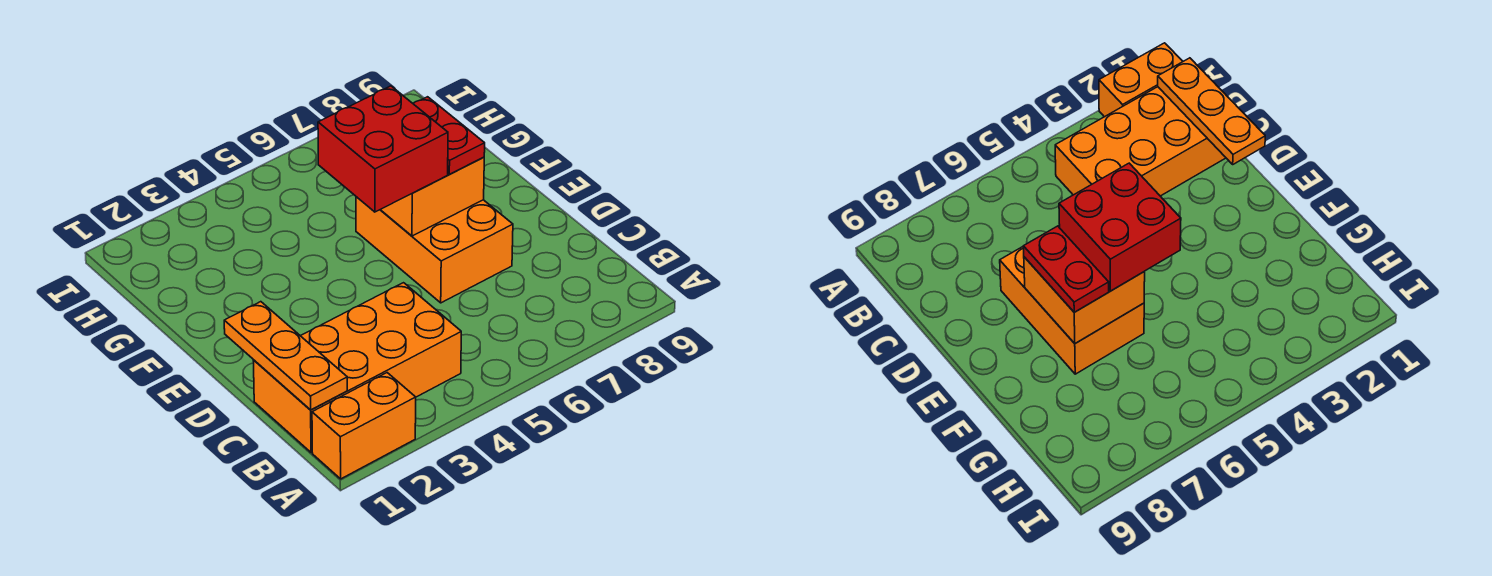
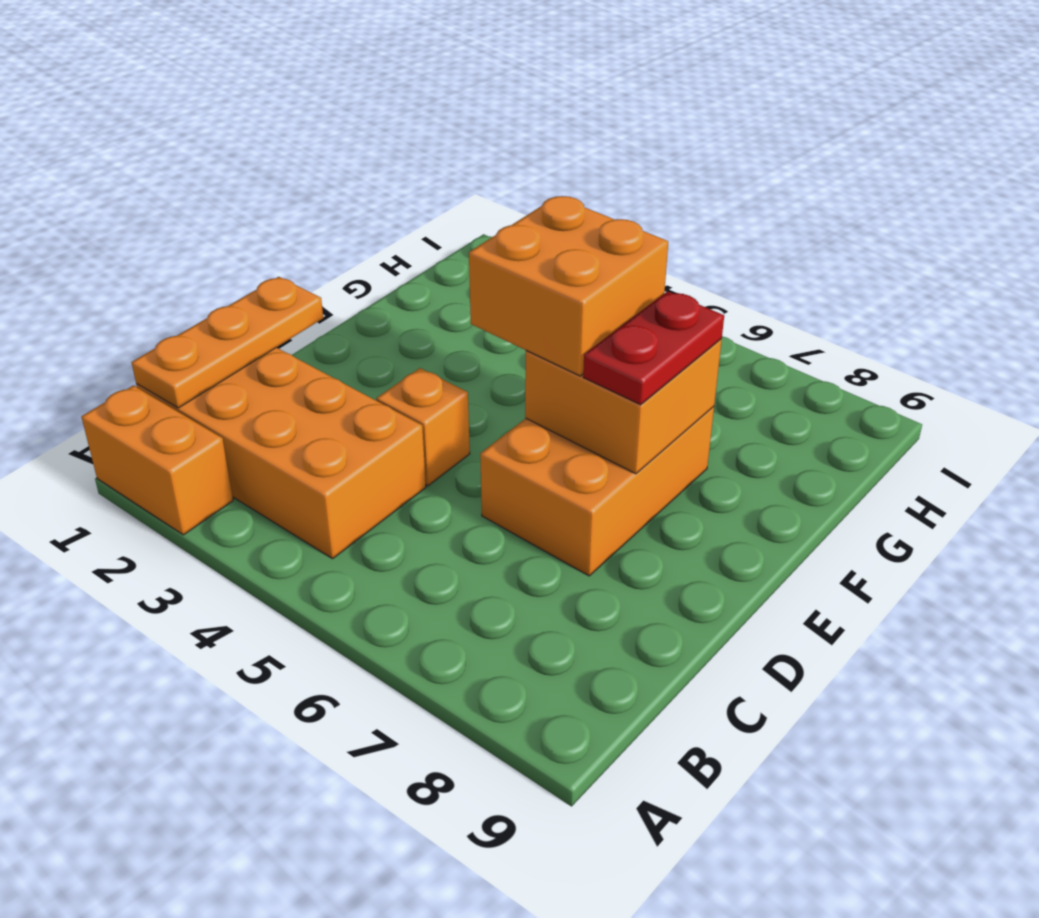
none -> orange 1x1 brick [376,368,470,486]
red 2x2 brick [318,86,448,212] -> orange 2x2 brick [469,196,668,376]

